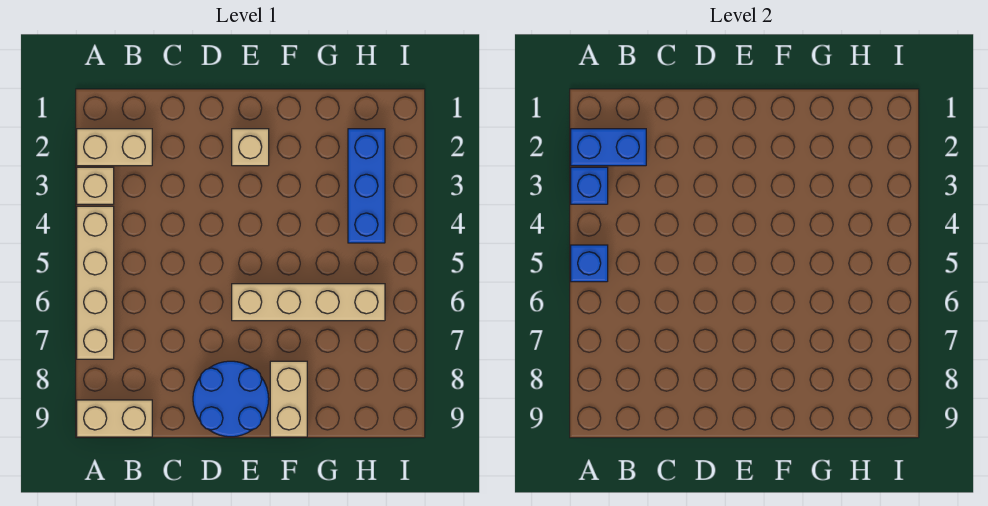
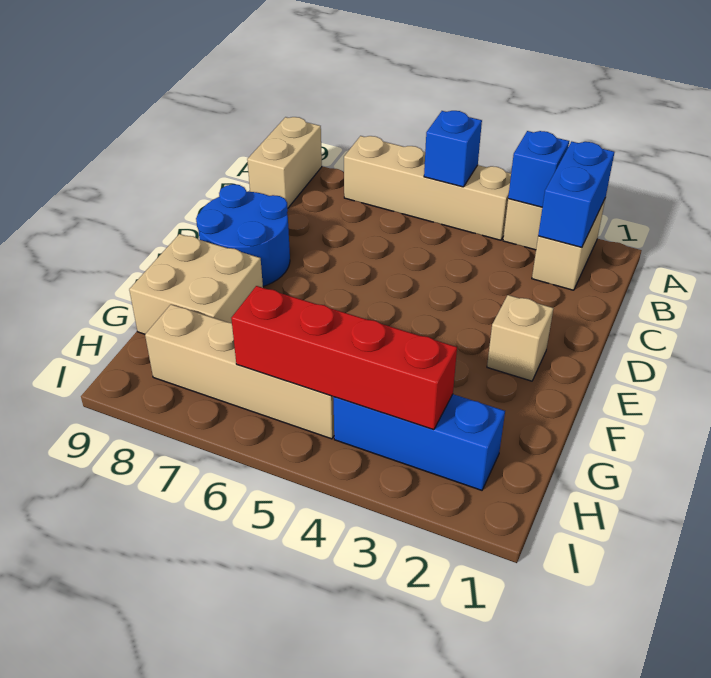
tan 1x4 brick [232,284,385,321] -> tan 1x4 brick turned to [145,304,334,439]
tan 1x2 brick [270,361,307,437] -> tan 2x2 brick [129,234,263,334]
none -> red 1x4 brick [231,286,457,430]

